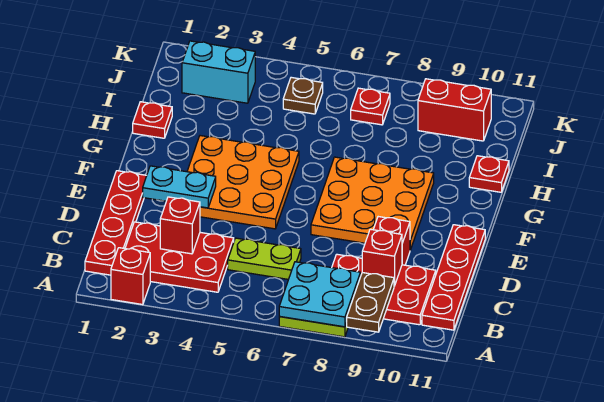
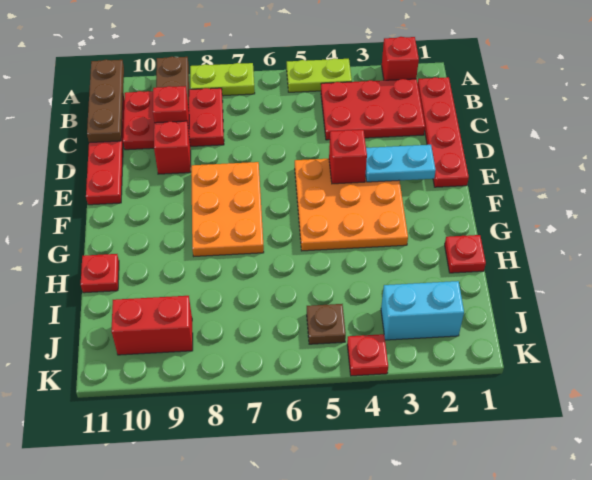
cyan 2x2 plate [279,262,360,327] -> none
none -> brown 1x3 plate [87,60,124,143]
red 1x1 brick [160,197,200,254] -> red 1x1 brick moved to [329,130,367,184]
lime 1x2 plate [228,238,301,279] -> lime 1x2 plate moved to [287,59,352,92]
orange 3x3 plate [311,157,434,250] -> orange 2x3 plate [191,162,264,256]
red 1x1 plate [351,88,390,125] -> red 1x1 plate moved to [347,334,388,376]

